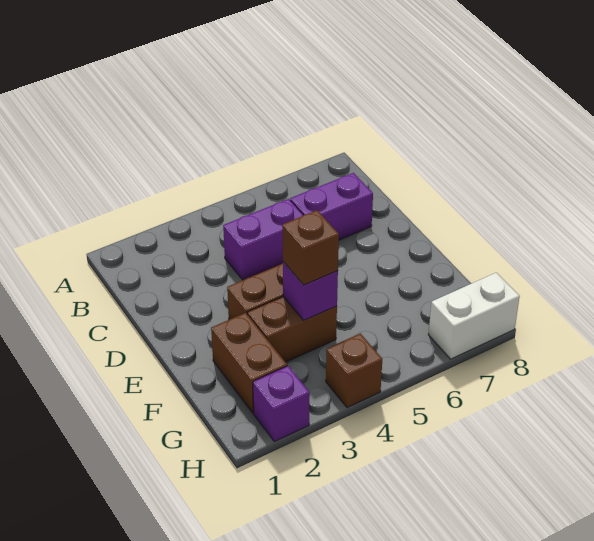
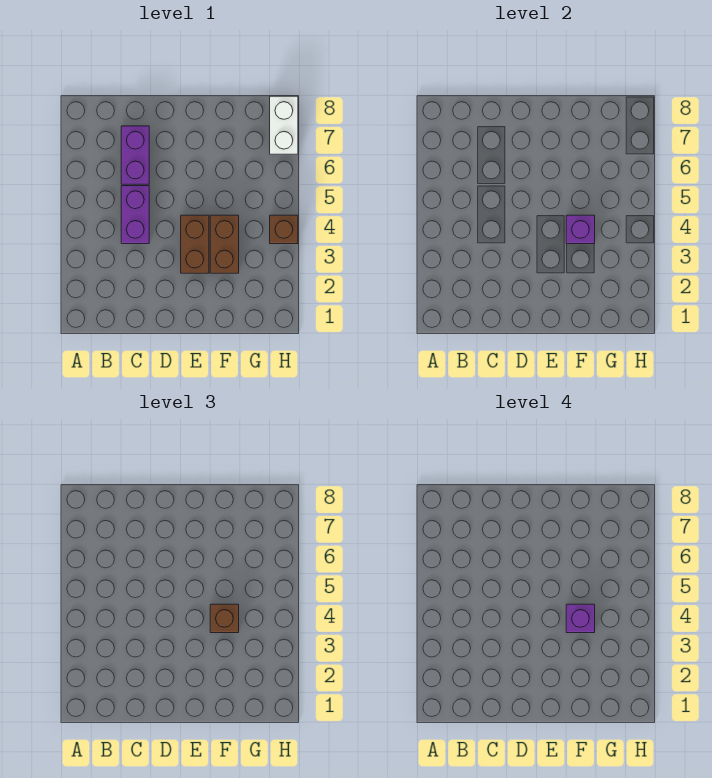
brown 1x2 brick [211,313,287,413] -> none
purple 1x1 brick [253,366,310,441] -> purple 1x1 brick moved to [566,604,595,633]

